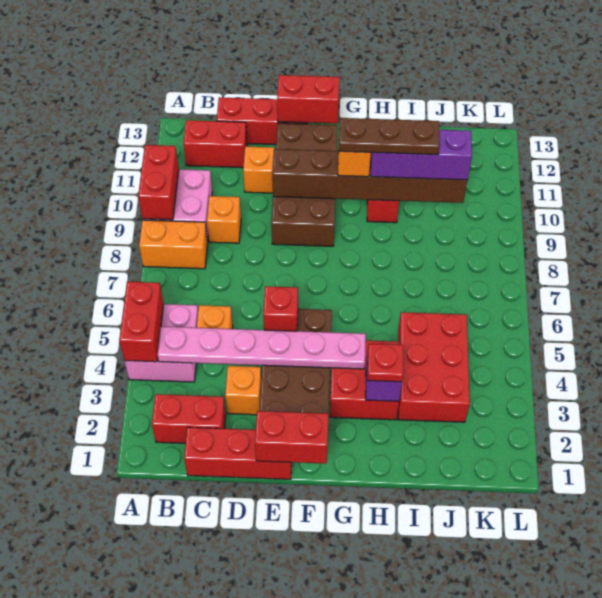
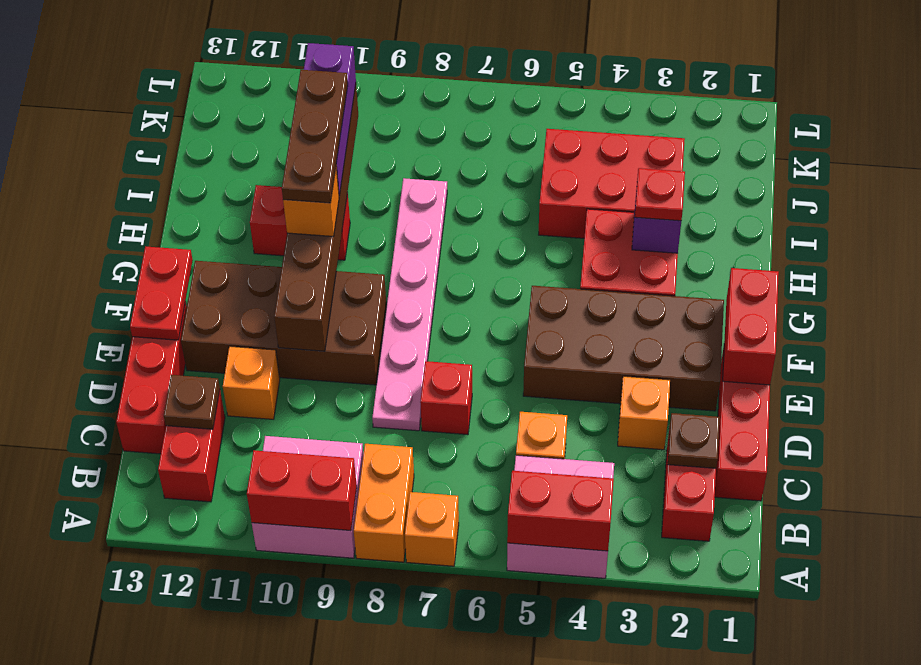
pink 1x6 plate [158,327,366,369] -> pink 1x6 plate moved to [372,178,447,431]
none -> brown 1x1 plate [668,413,720,468]
orange 1x1 brick [207,196,241,243] -> orange 1x1 brick moved to [405,492,459,566]
none -> brown 1x1 plate [164,375,220,429]
red 1x1 brick [263,286,298,331] -> red 1x1 brick moved to [420,361,472,435]
red 1x2 brick [277,75,339,124] -> red 1x2 plate [130,246,193,340]

